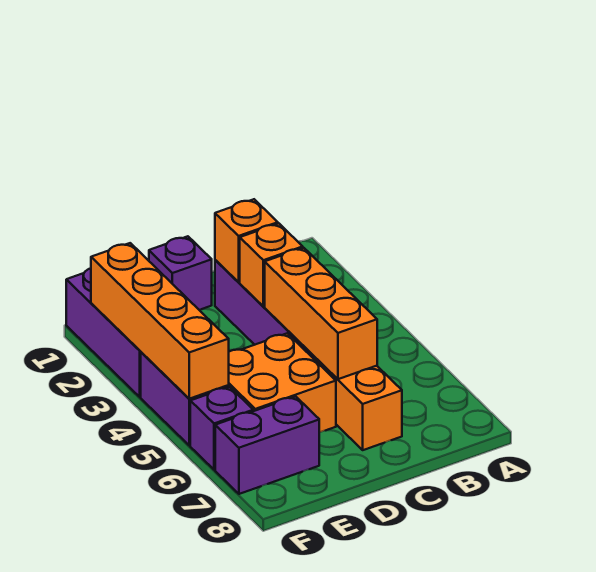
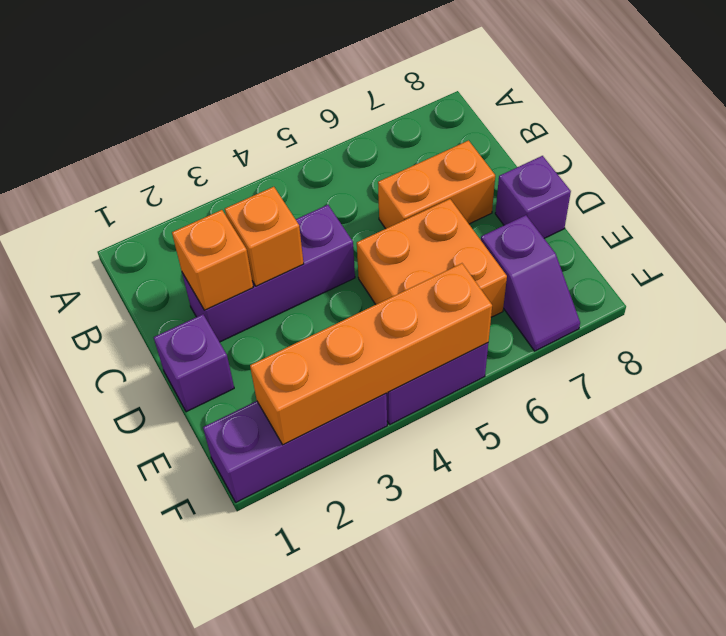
orange 1x3 brick [265,248,377,379] -> none
purple 1x2 brick [215,396,319,494] -> purple 1x2 slope [481,215,580,351]
purple 1x1 brick [190,387,253,470] -> purple 1x1 brick moved to [495,156,571,238]

